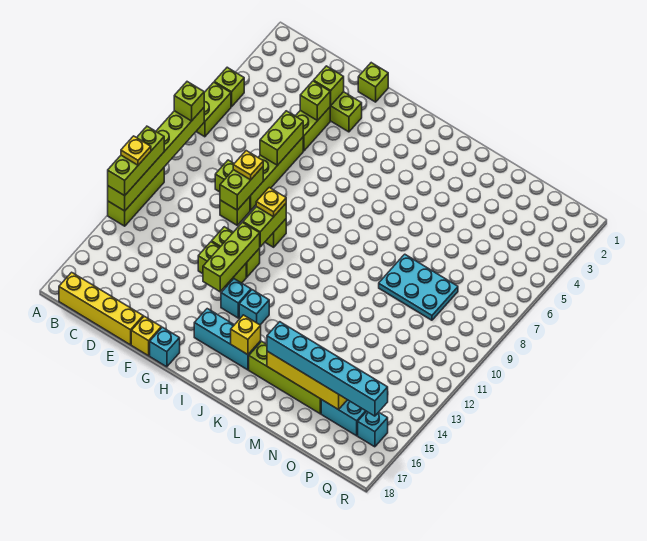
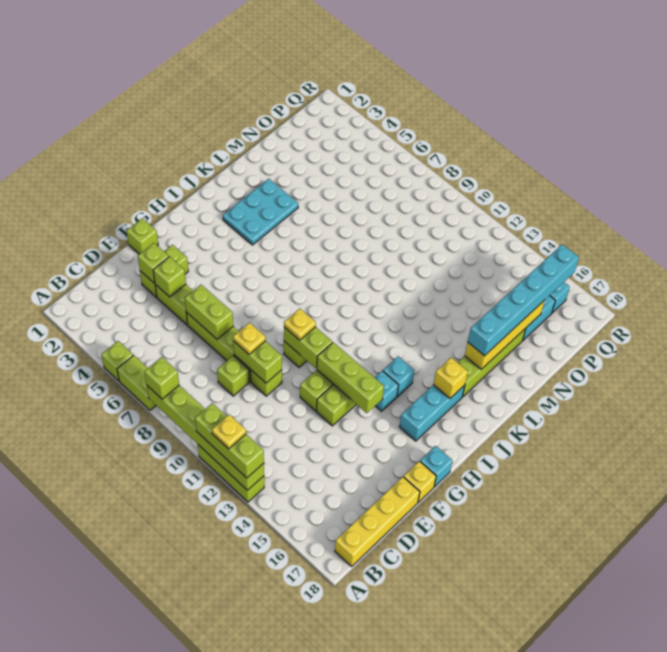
cyan 2x3 plate [379,254,458,320] -> cyan 2x3 plate moved to [223,179,298,245]

